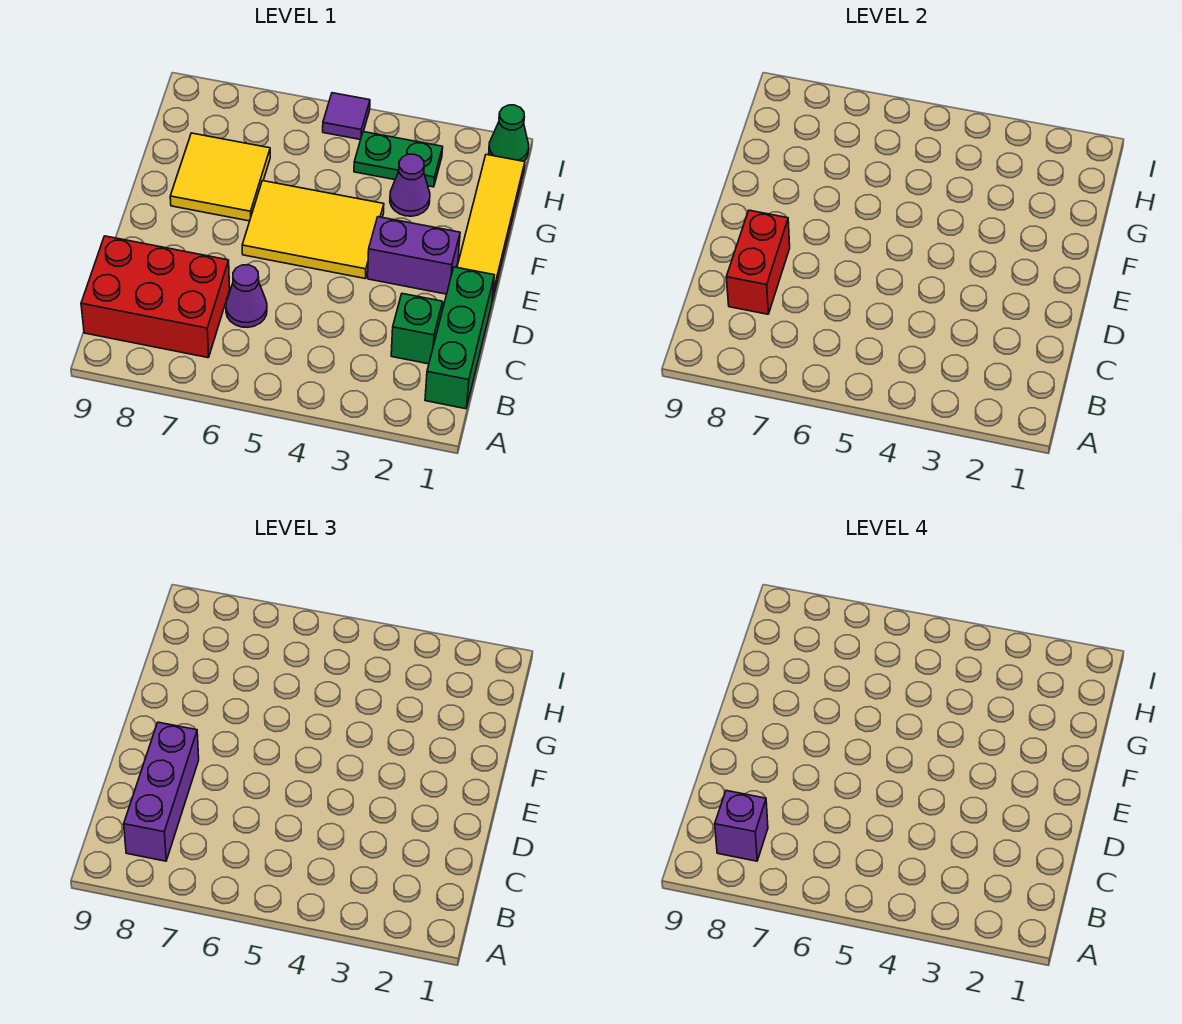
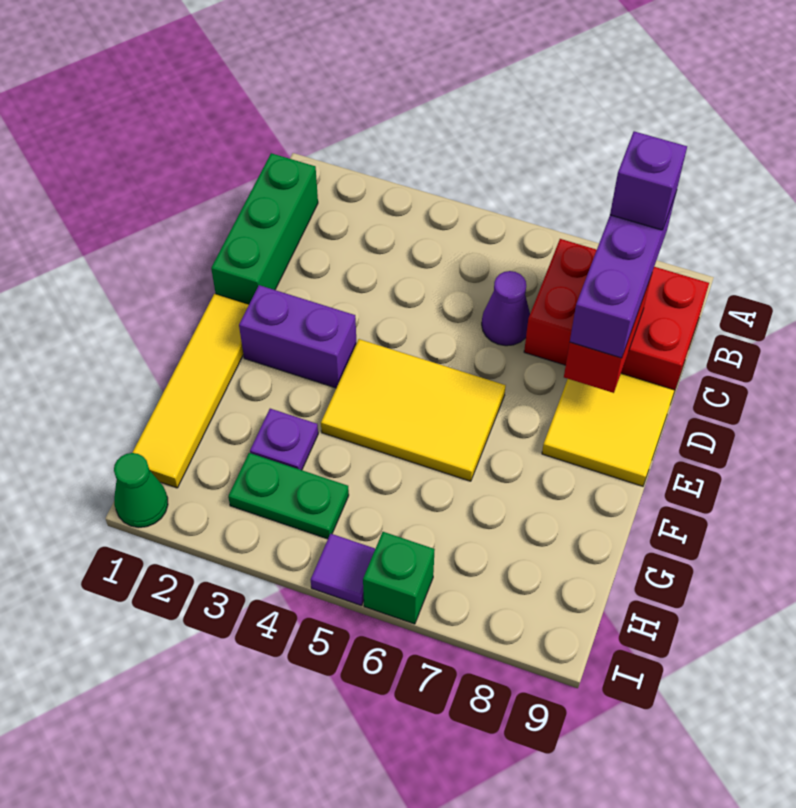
green 1x1 brick [391,294,443,364] -> green 1x1 brick moved to [363,532,435,624]
yellow 2x2 tile [170,133,270,221] -> yellow 2x2 tile moved to [542,374,675,486]
purple 1x1 cone [390,154,430,216] -> purple 1x1 plate [250,409,318,470]

